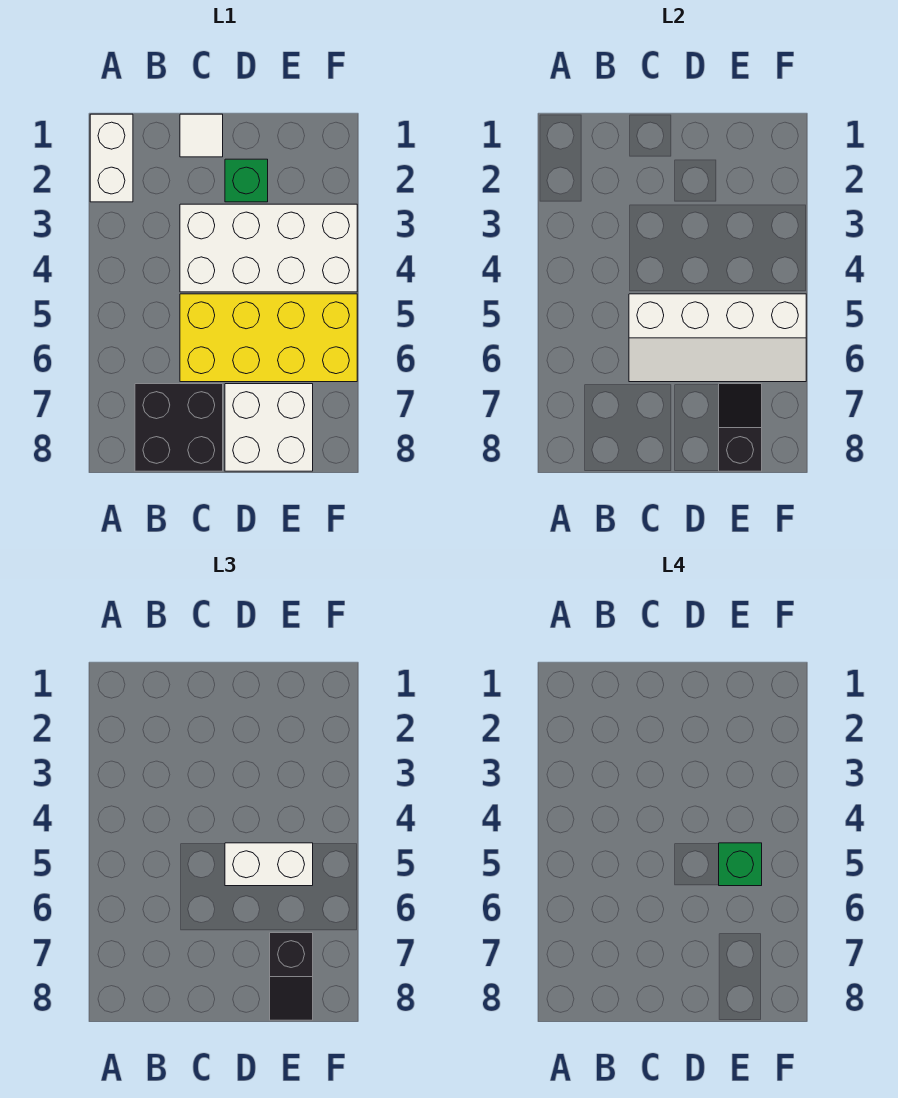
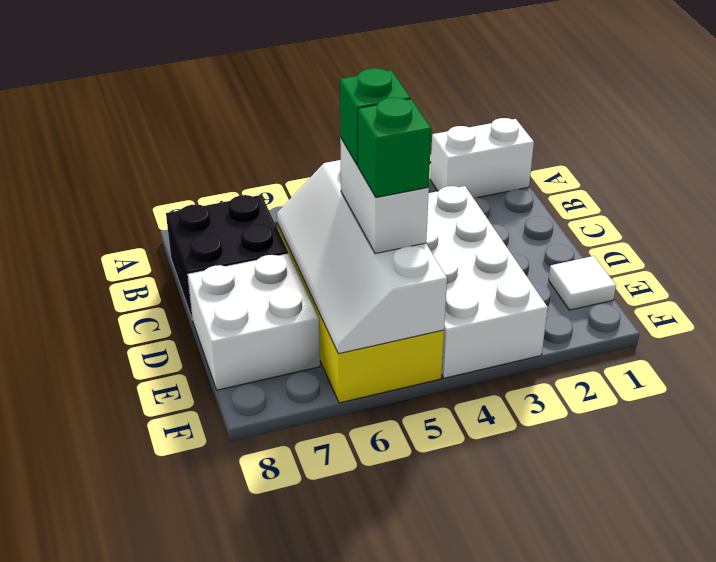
white 1x1 tile [180,114,223,157] -> white 1x1 tile moved to [549,256,616,310]
green 1x1 brick [225,159,268,202] -> green 1x1 brick moved to [340,68,410,165]
black 1x2 slope [719,384,762,471] -> none
black 1x2 slope [270,933,313,1020] -> none

